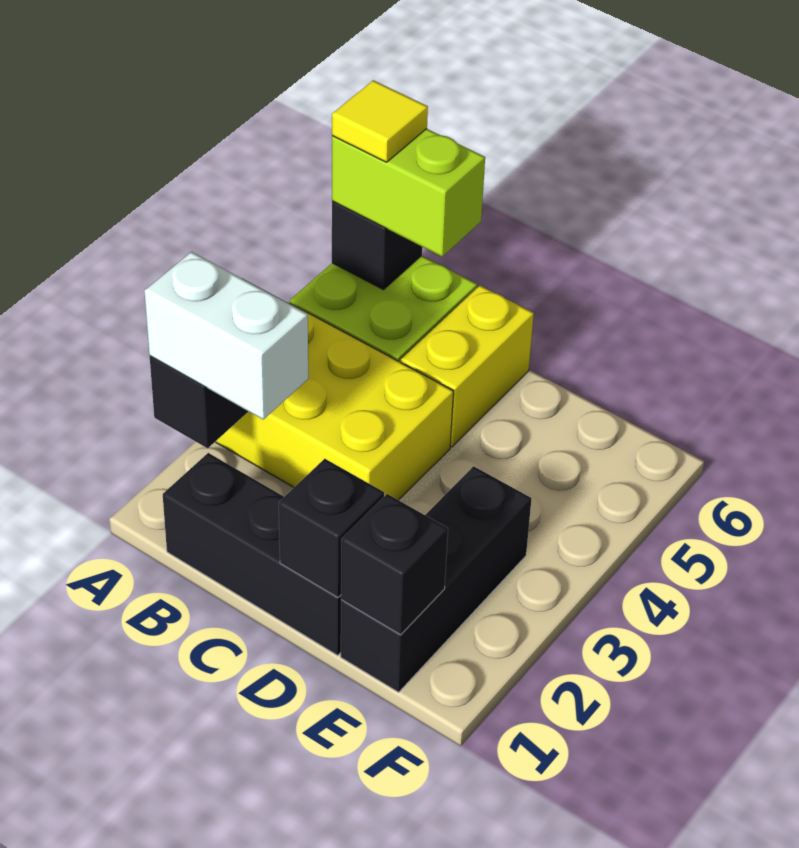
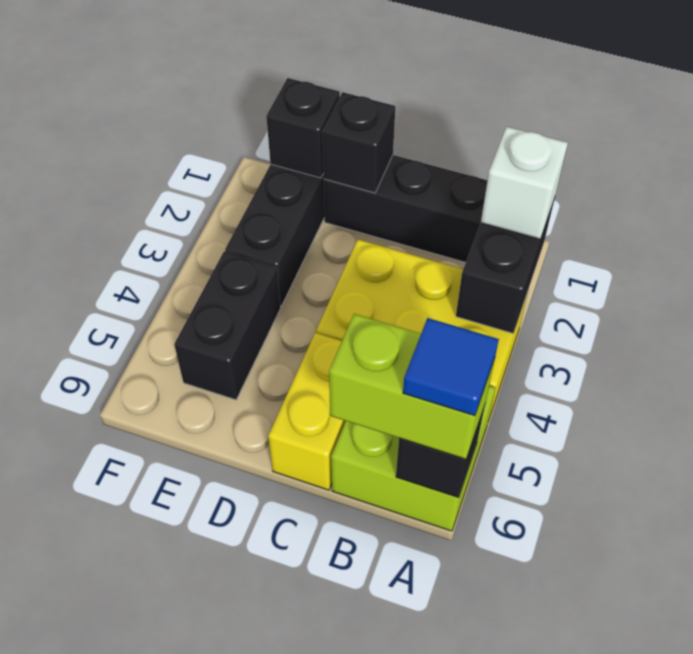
white 1x2 brick [144,252,308,419] -> white 1x1 brick [481,127,568,239]
yellow 1x1 tile [332,80,428,162] -> blue 1x1 tile [403,318,499,416]
none -> black 1x2 brick [174,252,281,400]

